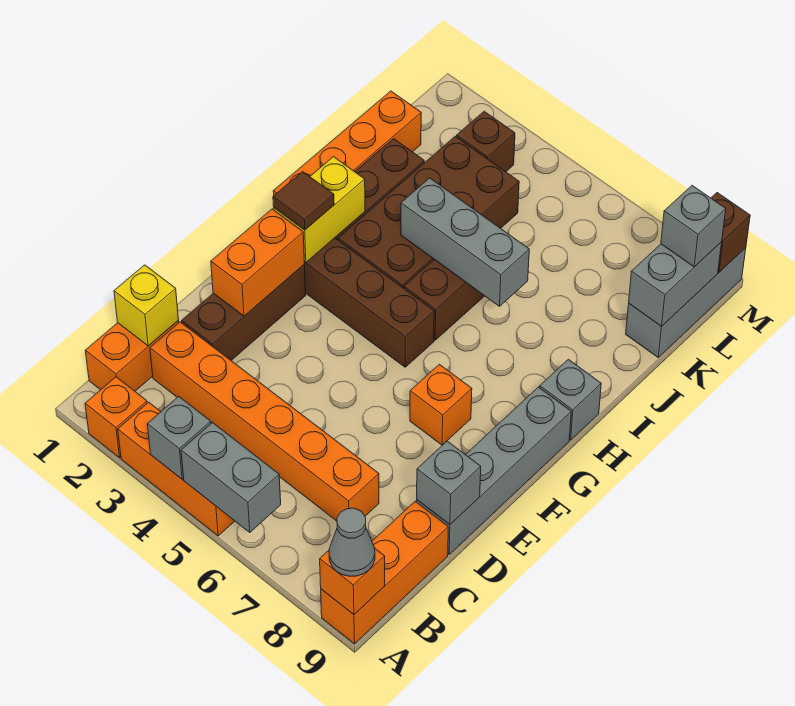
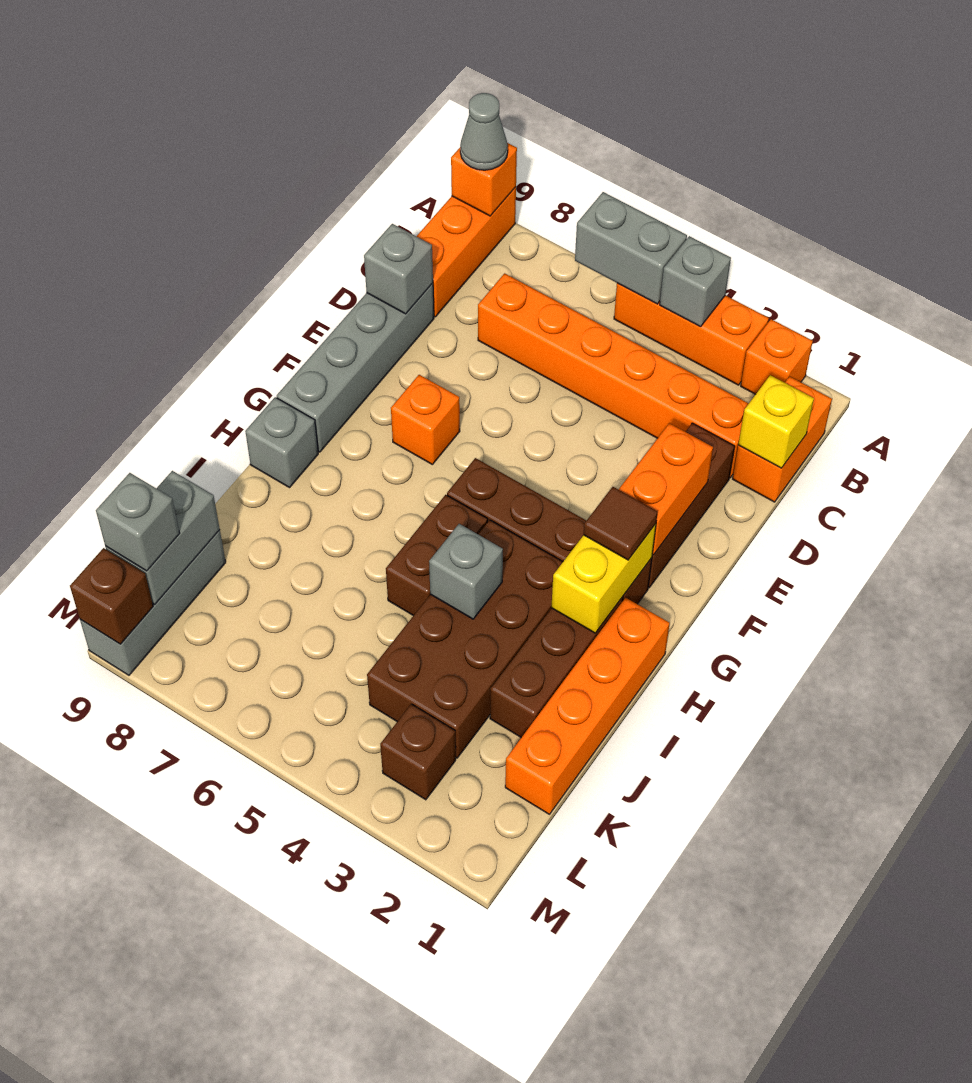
grey 1x3 brick [401,178,529,306] -> grey 1x1 brick [429,524,503,619]

